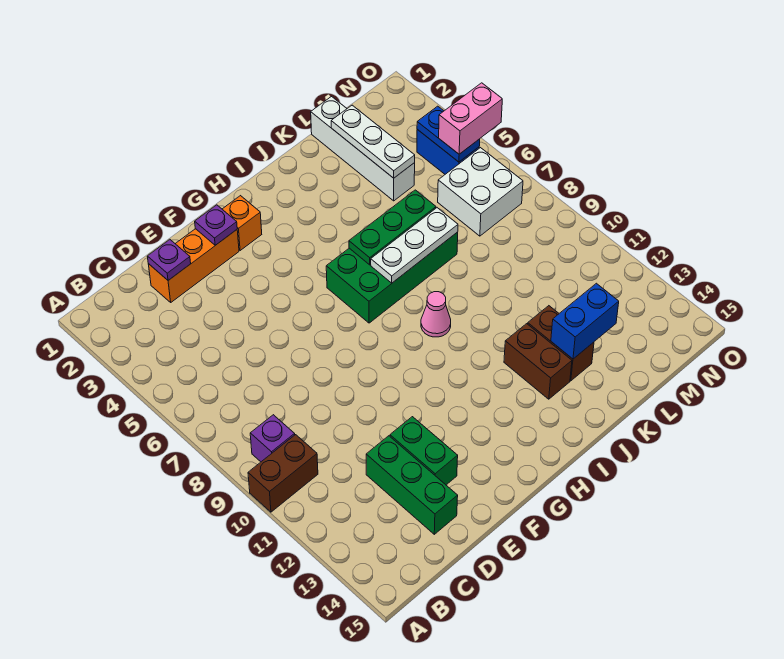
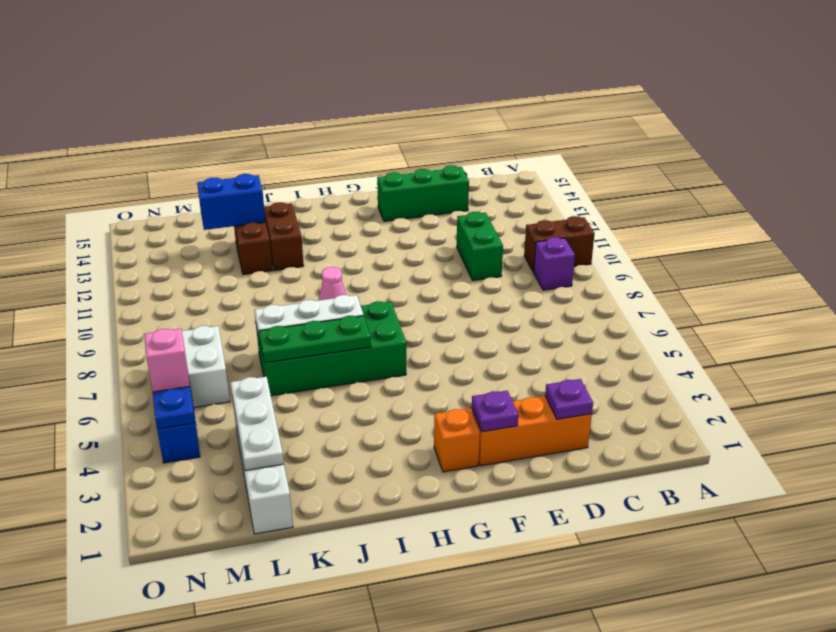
green 1x3 brick [366,436,458,534] -> green 1x3 brick turned to [377,165,469,221]
green 1x2 brick [390,417,458,485] -> green 1x2 brick moved to [457,212,503,281]
pink 1x2 brick [439,83,502,154] -> pink 1x1 brick [144,329,190,392]

